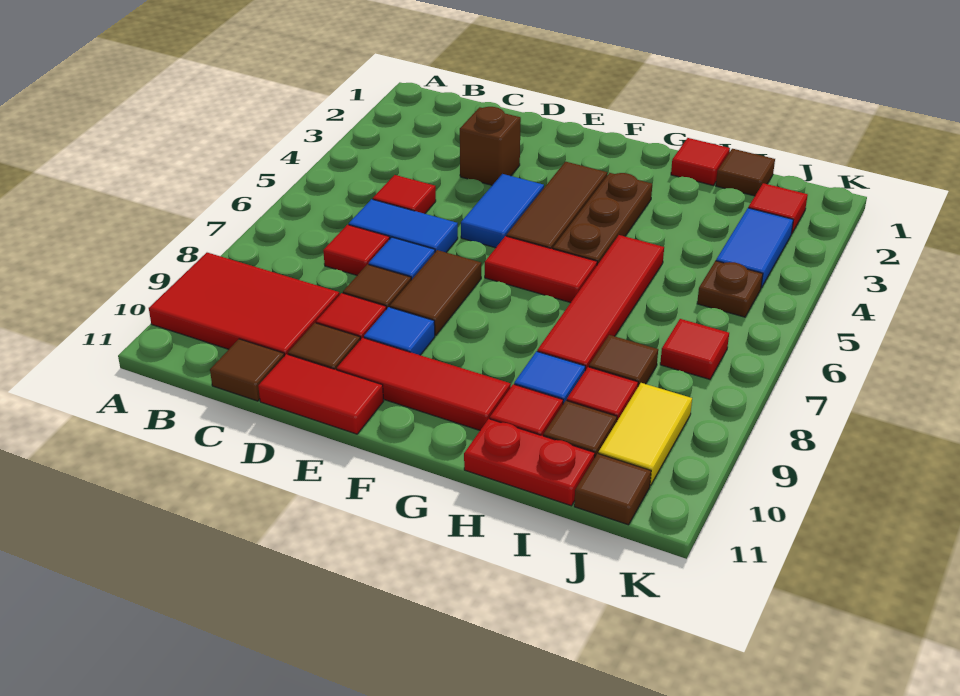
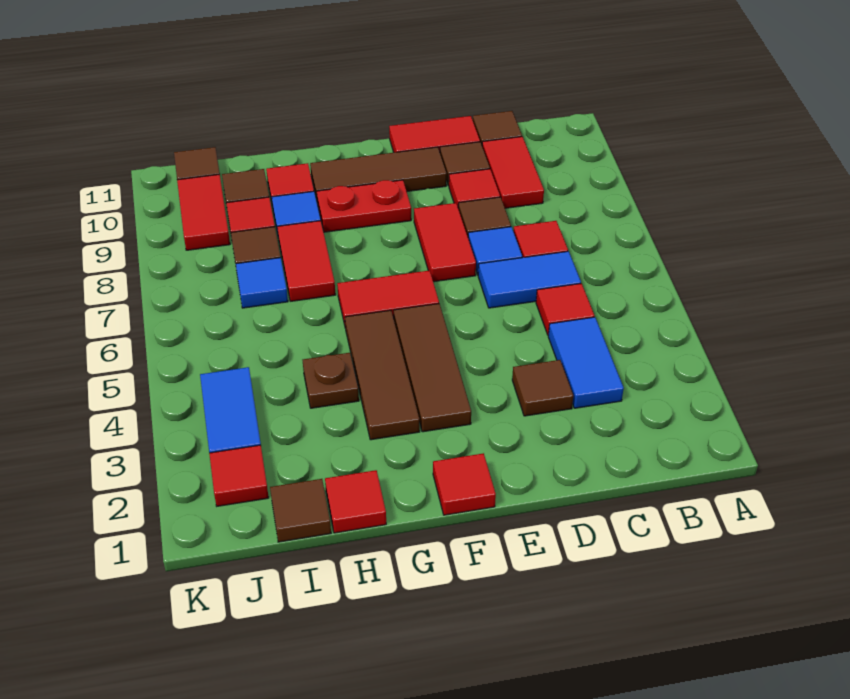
red 2x3 tile [149,253,340,356] -> red 1x2 tile [482,137,544,208]
brown 1x1 brick [460,107,521,185] -> brown 1x1 tile [512,360,573,416]
blue 1x2 tile [461,174,544,248] -> blue 1x2 tile moved to [548,317,624,408]
brown 1x2 tile [390,250,481,335] -> red 1x2 tile [414,203,476,282]
blue 1x1 tile [364,307,435,355] -> blue 1x1 tile moved to [236,258,288,308]
red 1x3 tile [337,338,511,430] -> brown 1x3 tile [310,147,447,200]
brown 1x3 plate [553,173,652,265] -> brown 1x3 tile [345,310,420,440]
red 1x4 tile [537,235,664,370] -> red 1x2 tile [277,221,335,301]
red 1x2 plate [464,419,595,506] -> red 1x2 plate moved to [317,180,411,232]
brown 1x1 plate [697,261,763,317] -> brown 1x1 plate moved to [303,353,359,408]
red 1x1 tile [660,319,729,379] -> red 1x1 tile moved to [433,453,496,515]
yellow 1x2 tile [598,383,692,486] -> red 1x2 tile [177,174,230,250]

